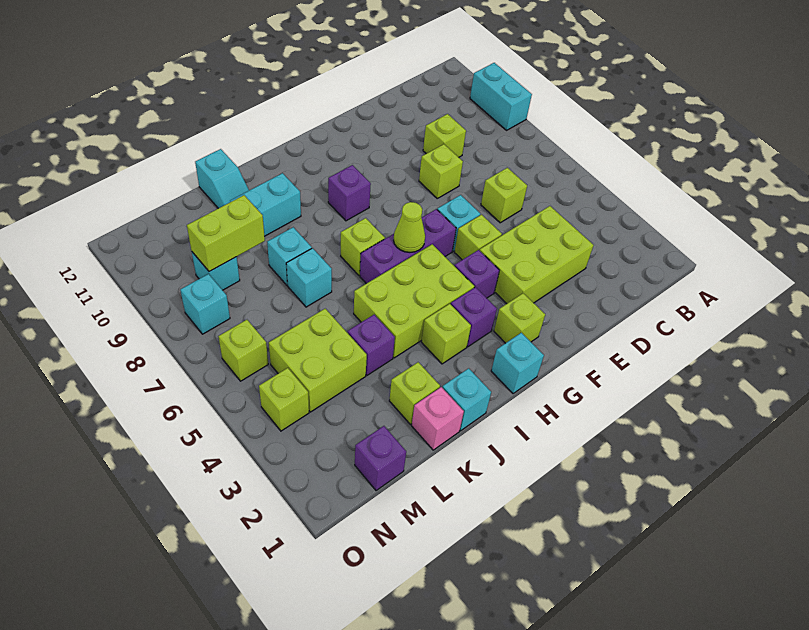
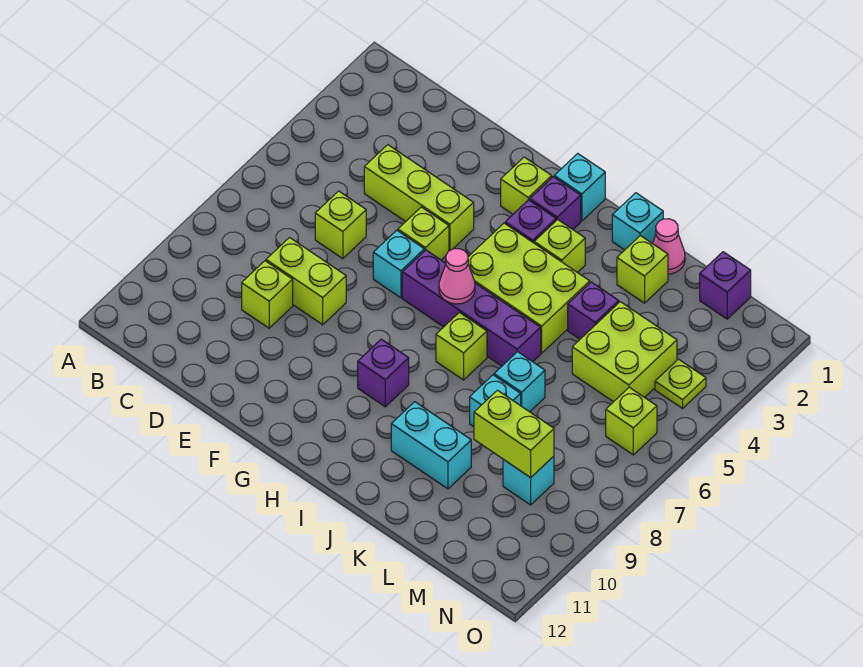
cyan 1x2 brick [470,63,532,130] -> none
lime 2x3 brick [480,206,593,304] -> lime 1x3 brick [364,145,474,251]
lime 1x1 brick [419,144,463,198] -> lime 1x2 brick [266,238,346,325]
purple 1x1 brick [455,250,499,298] -> purple 1x1 brick moved to [530,177,581,229]
purple 1x3 brick [360,209,456,284] -> purple 1x4 brick [402,250,541,366]
lime 1x1 cone [394,202,425,252] -> pink 1x1 cone [439,249,475,304]
pink 1x1 brick [412,387,464,450] -> pink 1x1 cone [652,219,685,274]
cyan 1x2 slope [195,149,249,208] -> none
lime 1x1 brick [259,368,309,431] -> lime 1x1 plate [655,359,706,408]
cyan 1x1 brick [180,274,230,334] -> none

